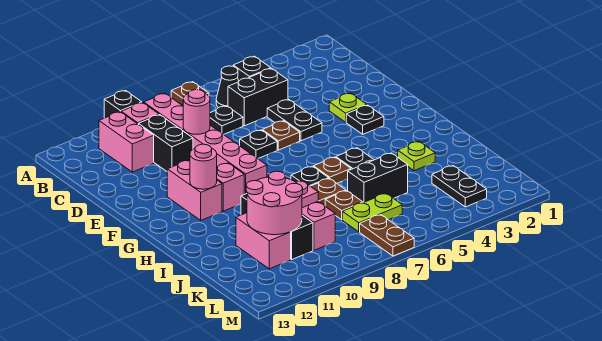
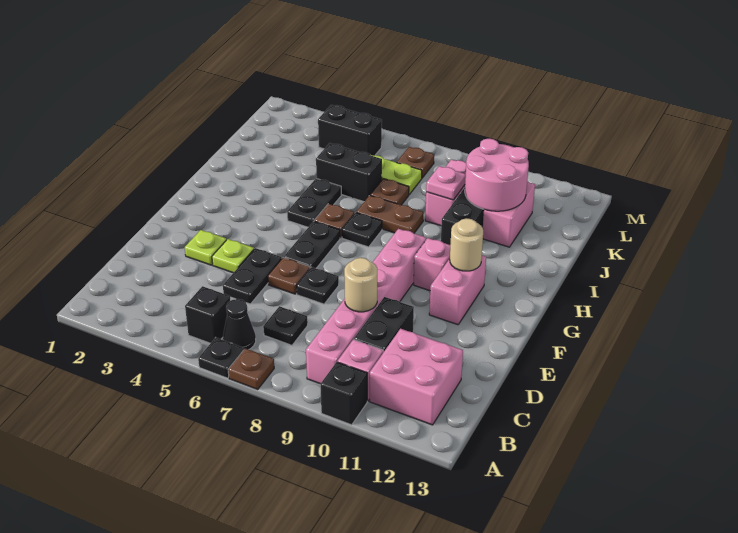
pink 1x2 brick [99,112,154,172] -> pink 2x2 brick [370,329,463,425]
black 1x2 brick [228,68,288,126] -> black 1x2 brick moved to [318,105,382,156]
pink 1x1 round brick [183,90,210,134] -> tan 1x1 round brick [344,258,377,312]
black 1x1 plate [346,105,384,134] -> black 1x1 plate moved to [198,338,244,378]
pink 1x1 round brick [190,144,217,189] -> tan 1x1 round brick [450,218,483,271]
lime 1x1 plate [398,142,435,171] -> lime 1x1 plate moved to [212,239,254,273]
black 1x2 plate [432,166,487,207] -> black 1x2 plate moved to [284,221,340,268]
brown 1x2 plate [360,215,414,256] -> brown 1x1 plate [397,147,434,178]

